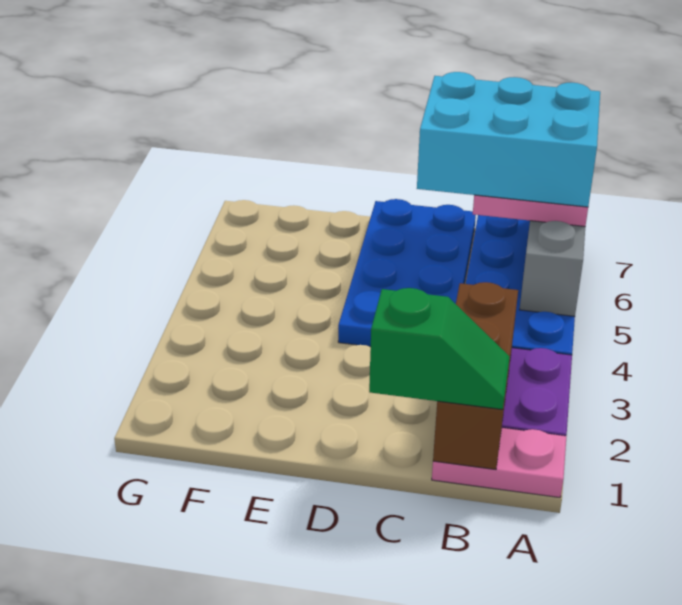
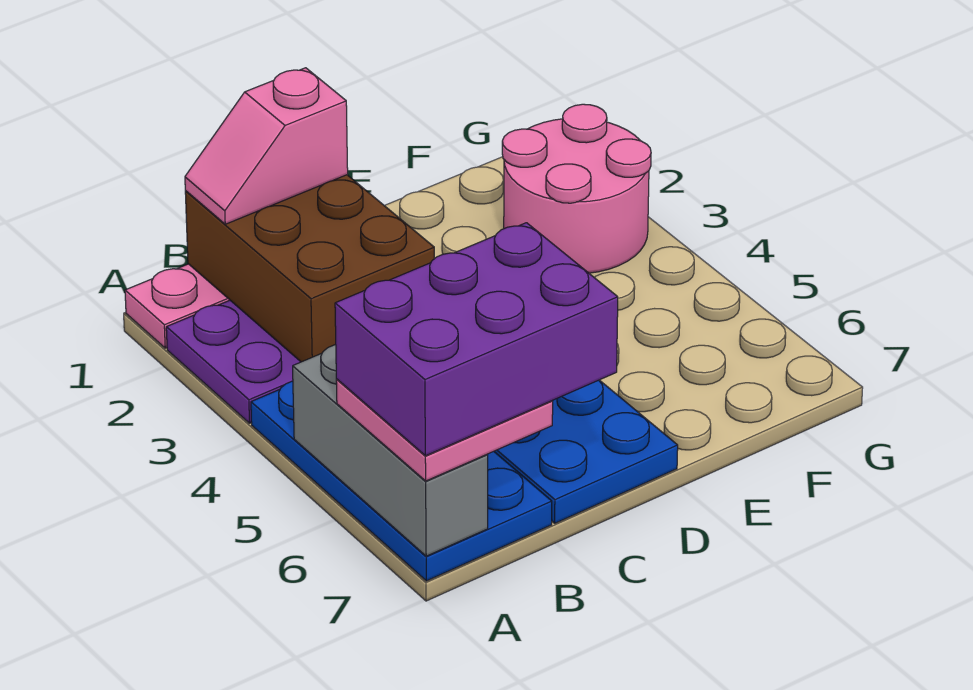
cyan 2x3 brick [417,72,600,207] -> purple 2x3 brick [335,223,618,456]
brown 1x3 brick [433,282,518,469] -> brown 2x3 brick [185,175,434,362]
green 1x2 slope [369,288,510,409] -> pink 1x2 slope [185,68,348,224]
none -> pink 2x2 round brick [502,104,651,273]

